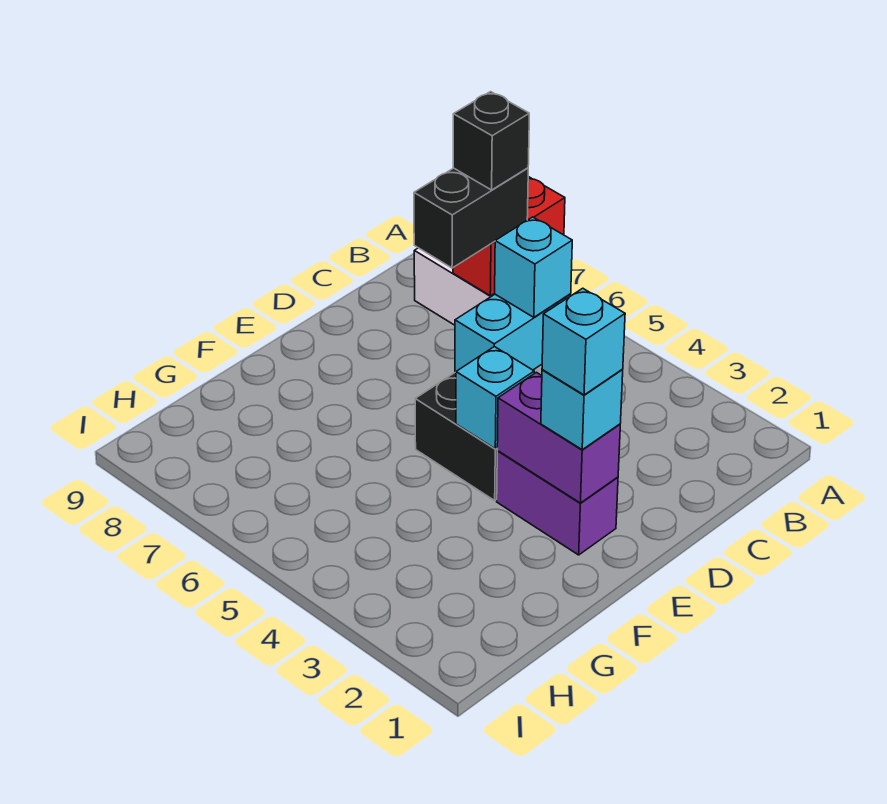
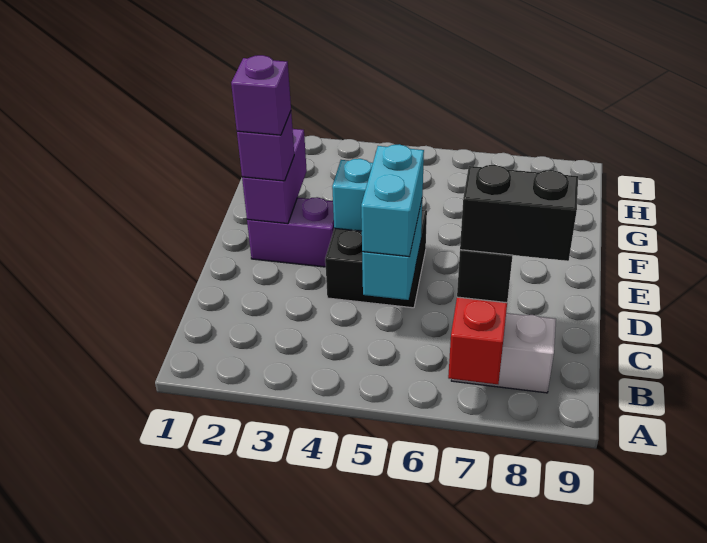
black 1x1 brick [453,92,529,190] -> black 1x2 brick [460,165,578,261]
cyan 1x1 brick [495,217,572,317] -> cyan 1x2 brick [361,144,424,257]
purple 1x2 brick [497,372,620,503] -> purple 1x2 brick turned to [242,129,307,224]
cyan 1x1 brick [541,370,623,450] -> purple 1x1 brick [237,112,294,181]
cyan 1x1 brick [542,288,625,395] -> purple 1x1 brick [231,55,291,135]

